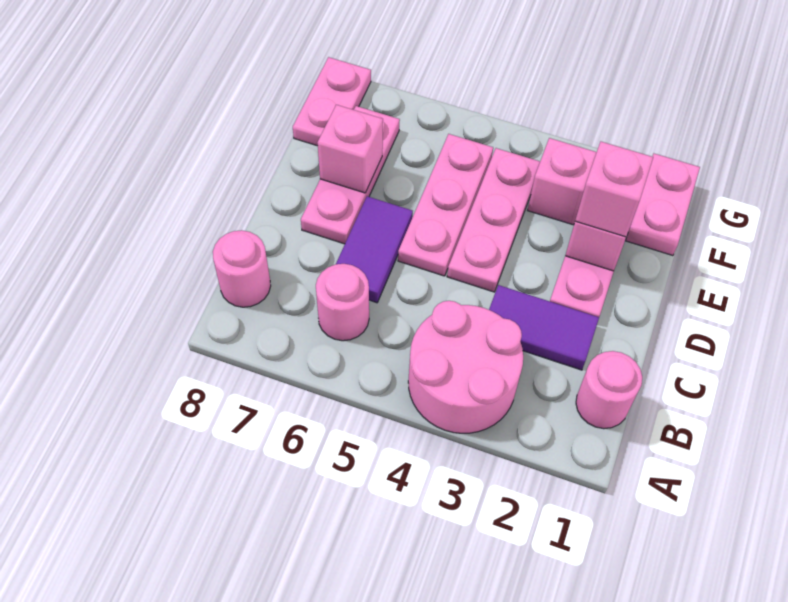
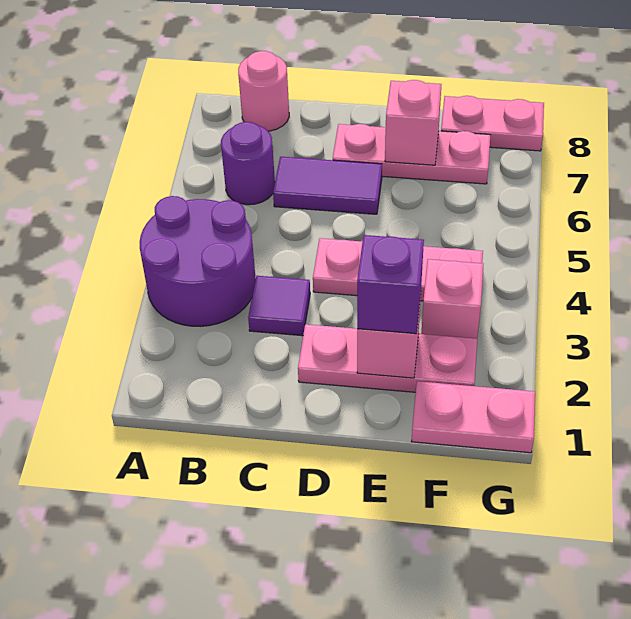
pink 2x2 round brick [408,301,523,433] -> purple 2x2 round brick [140,196,256,326]
pink 1x1 round brick [576,351,642,429] -> none
pink 1x1 round brick [316,264,369,341] -> purple 1x1 round brick [221,122,275,205]
purple 1x2 tile [489,285,599,370] -> purple 1x1 tile [248,276,310,336]
pink 1x3 plate [398,134,493,276] -> none
pink 1x1 brick [575,142,653,237] -> purple 1x1 brick [357,235,424,334]

